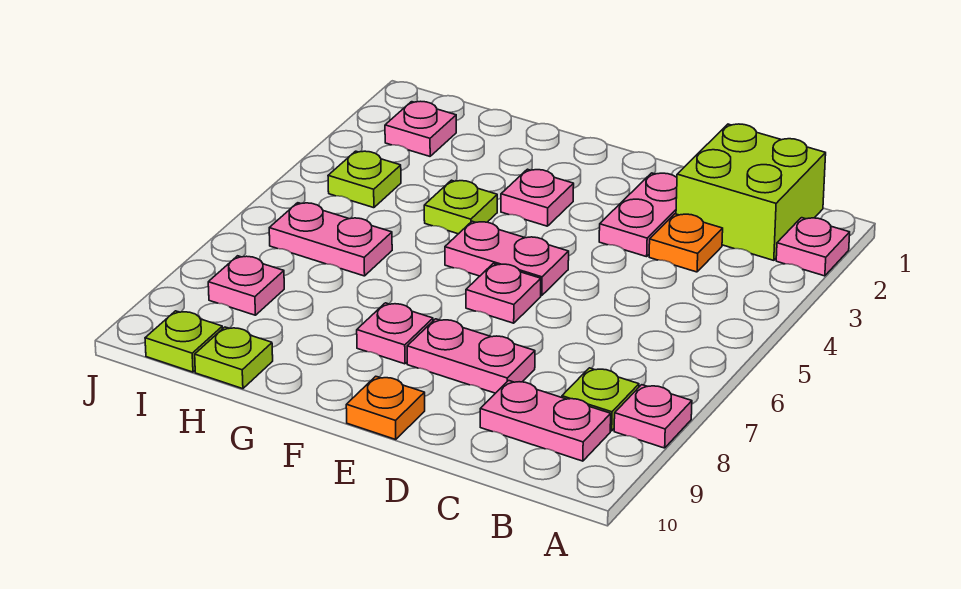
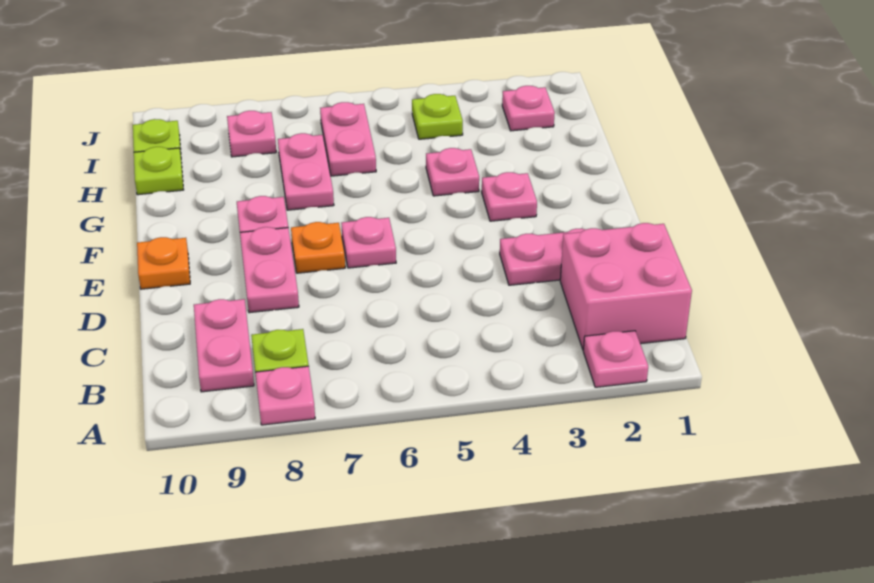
lime 2x2 brick [676,124,826,260] -> pink 2x2 brick [560,223,692,350]
orange 1x1 plate [649,214,723,272] -> orange 1x1 plate moved to [291,222,345,273]
pink 1x2 plate [445,221,569,295] -> pink 1x2 plate moved to [278,133,334,210]
lime 1x1 plate [424,180,497,234] -> pink 1x1 plate [426,148,479,196]

